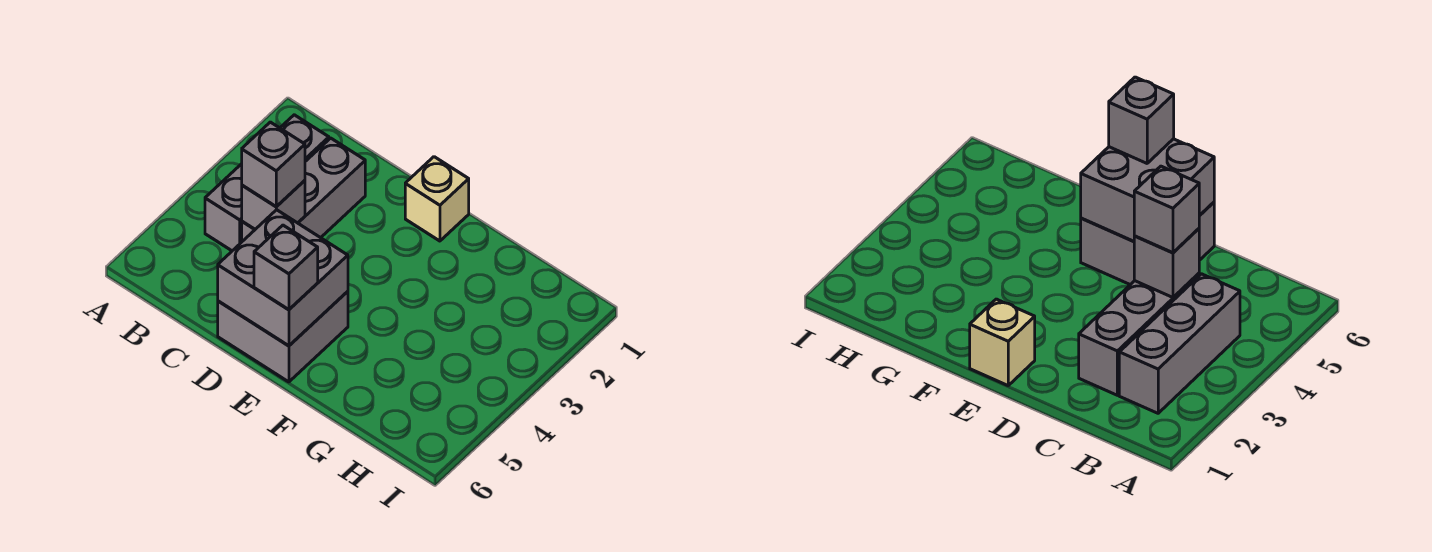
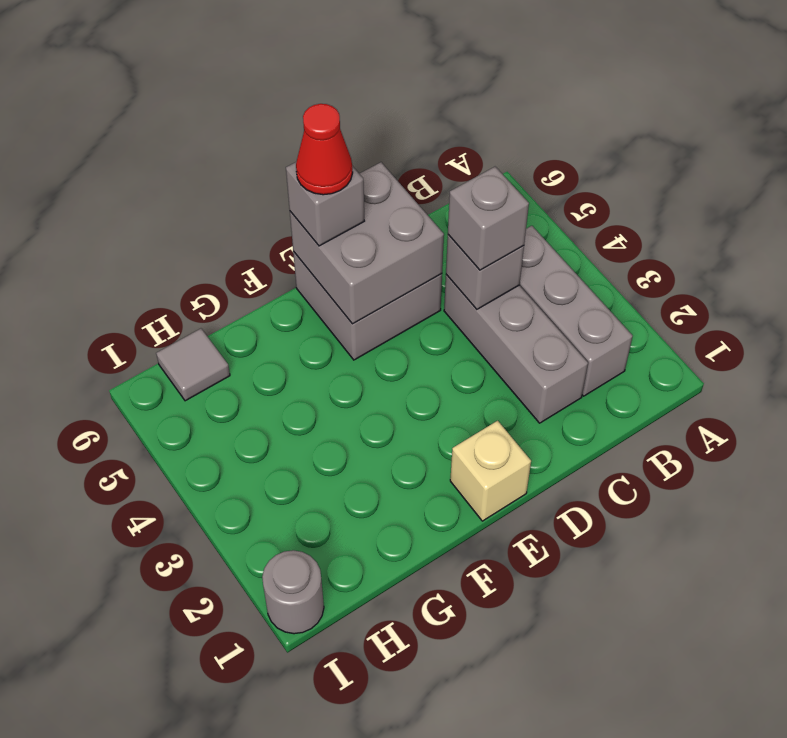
none -> red 1x1 cone [296,104,353,195]
none -> grey 1x1 tile [156,329,230,401]
none -> grey 1x1 round brick [262,550,324,634]

